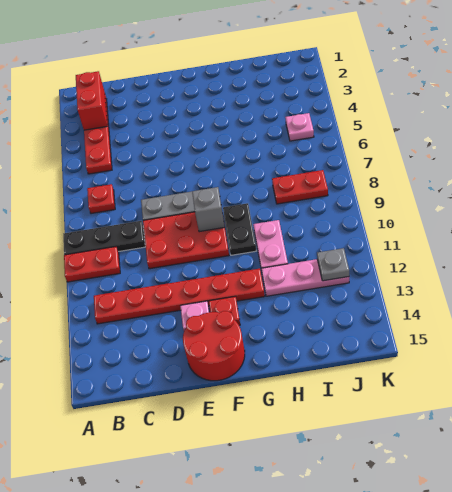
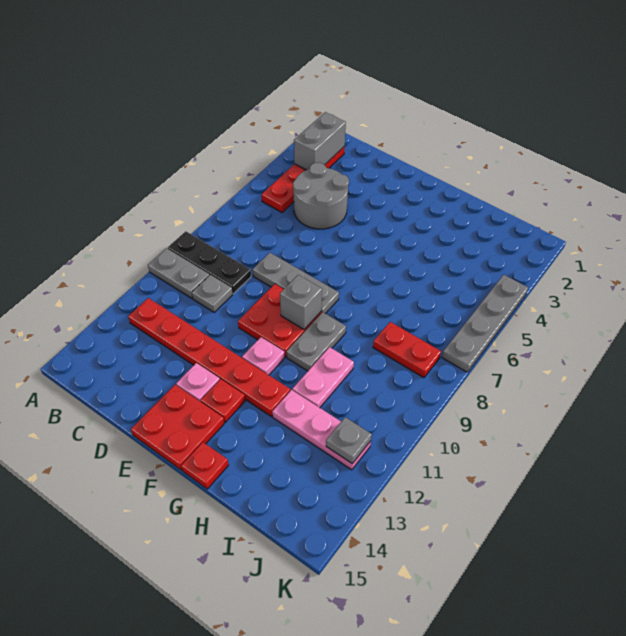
red 1x2 plate [64,246,120,282] -> grey 1x2 plate [148,248,209,298]
red 1x2 brick [76,71,107,130] -> grey 1x2 brick [294,112,346,170]
red 1x1 plate [87,184,115,214] -> red 1x1 plate moved to [181,442,228,489]
none -> grey 2x2 round brick [293,163,349,229]
none -> grey 1x1 plate [192,275,233,312]
red 2x3 plate [143,212,229,269] -> red 2x2 plate [238,284,321,357]
red 2x2 round brick [183,311,245,381] -> red 2x2 plate [131,385,224,470]
black 1x2 plate [223,203,256,255] -> grey 1x2 plate [286,312,346,371]
pink 1x1 plate [285,113,314,141] -> pink 1x1 plate moved to [242,337,285,375]
none -> grey 1x4 plate [442,275,528,372]

